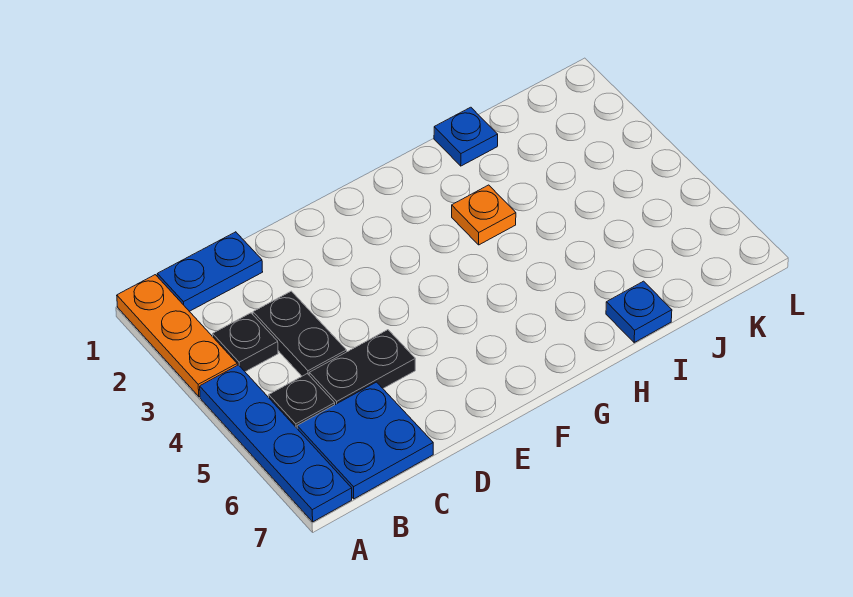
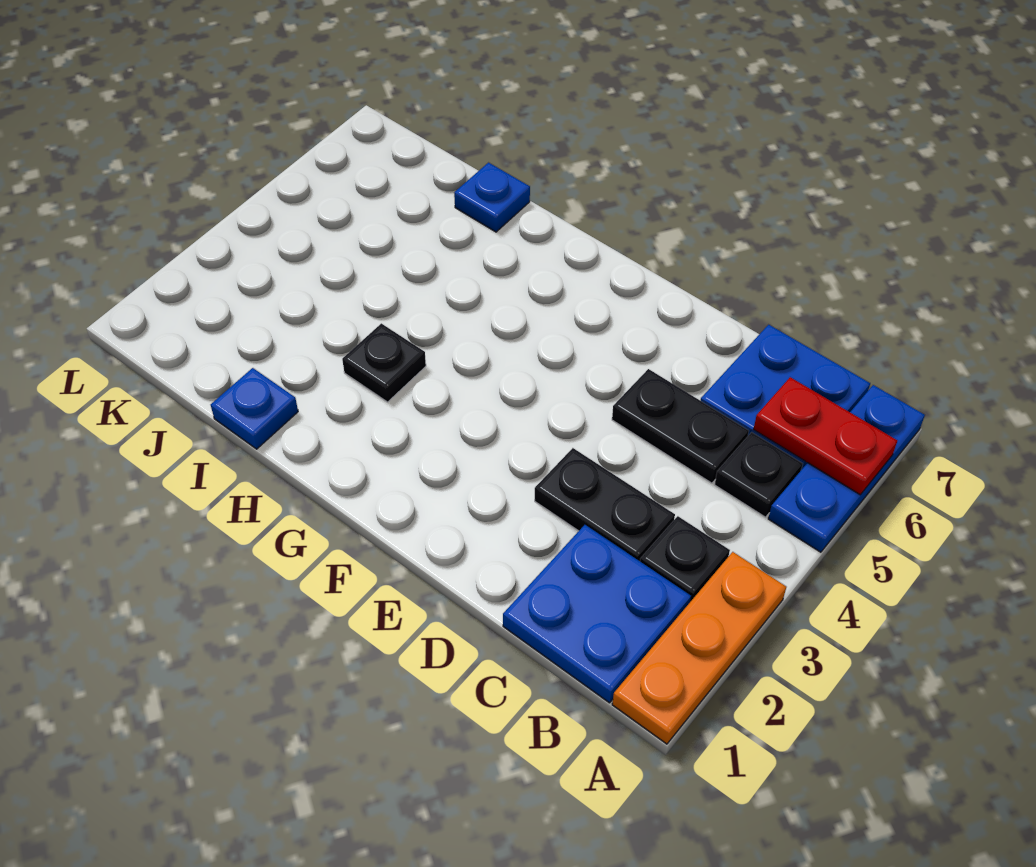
blue 1x4 plate [200,365,352,522] -> blue 1x3 plate [768,385,925,552]
none -> red 1x2 plate [753,377,897,495]
blue 1x2 plate [157,232,263,311] -> blue 2x2 plate [503,525,691,703]
black 1x2 plate [253,291,347,376] -> black 1x2 plate turned to [535,448,675,561]
orange 1x1 plate [452,185,516,245] -> black 1x1 plate [342,323,426,402]

